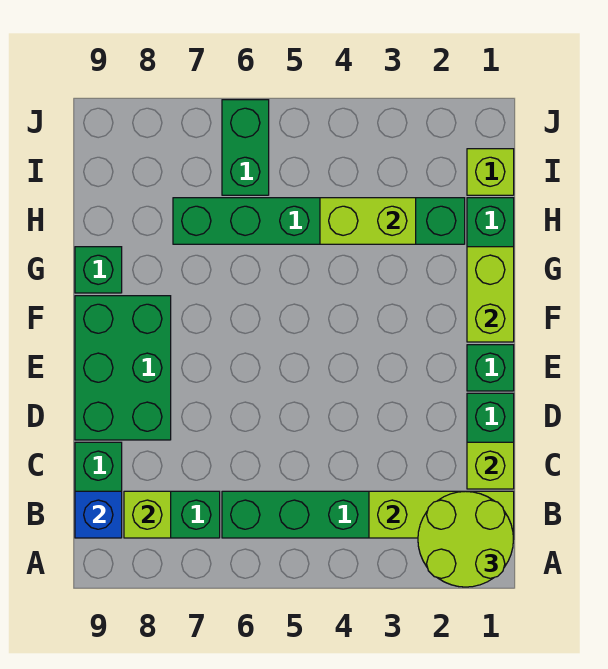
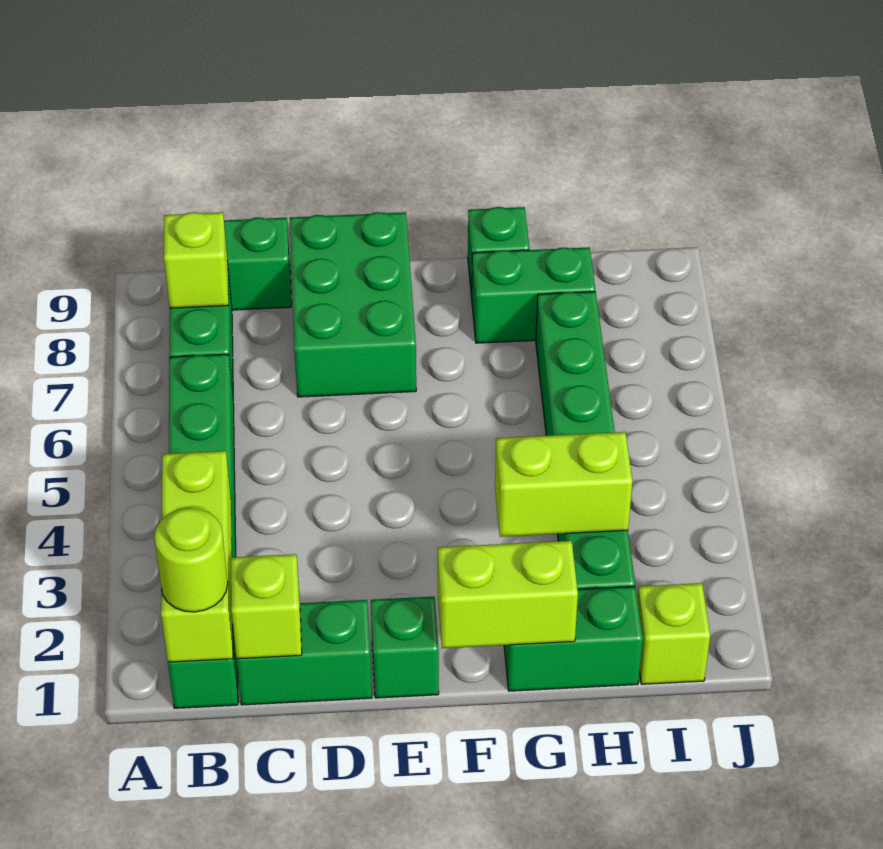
lime 2x2 round brick [418,491,514,587] -> lime 1x1 round brick [154,508,228,612]
blue 1x1 brick [75,491,122,538] -> none
green 2x3 brick [75,296,171,440] -> green 2x3 brick turned to [290,212,416,397]
lime 1x2 brick [320,198,416,244] -> lime 1x2 brick turned to [495,432,632,537]
green 1x2 brick [222,100,269,195] -> green 1x2 brick moved to [472,247,595,343]

